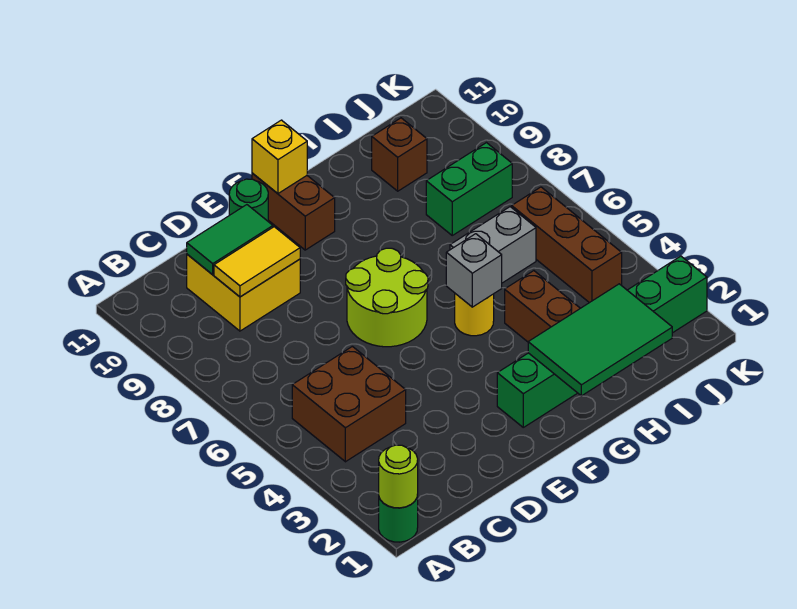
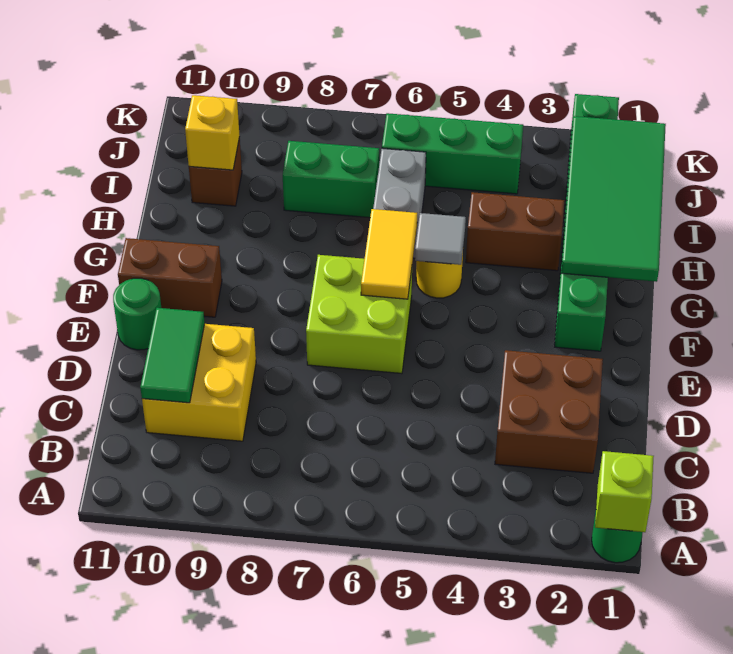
lime 1x1 round brick [379,445,418,508] -> lime 1x1 brick [595,451,654,532]
brown 2x2 brick [292,346,406,462] -> brown 2x2 brick moved to [495,350,603,473]
yellow 1x2 tile [214,227,300,297] -> yellow 1x2 tile moved to [361,209,417,299]
lime 2x2 round brick [346,248,428,347] -> lime 2x2 brick [306,255,412,374]
yellow 1x1 brick [252,120,307,193] -> yellow 1x1 brick moved to [185,95,240,170]
green 2x3 tile [528,284,672,396] -> green 2x4 tile [561,116,666,282]
grey 1x1 brick [446,234,502,307] -> grey 1x1 tile [415,213,466,265]
green 1x2 brick [426,143,512,235] -> green 1x2 brick turned to [283,141,379,218]
brown 1x3 brick [512,187,622,303] -> green 1x3 brick [382,113,523,194]

